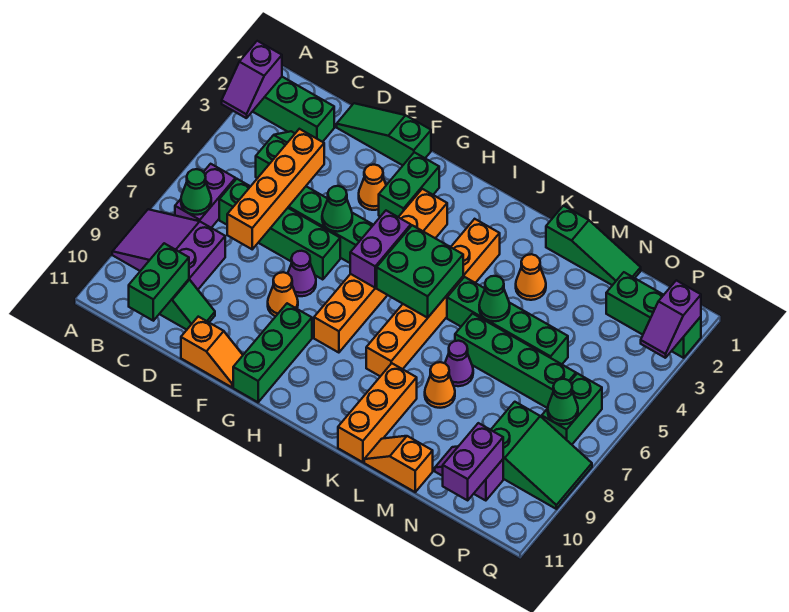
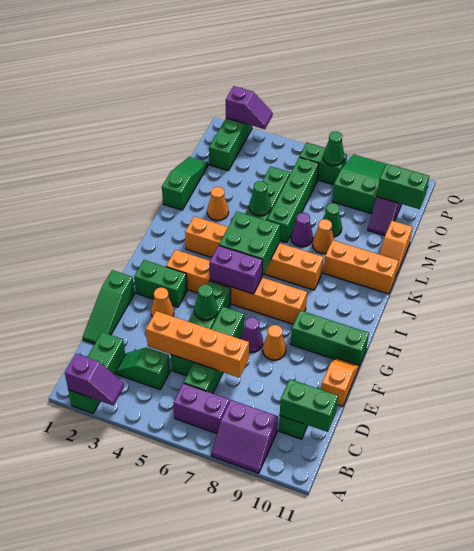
purple 2x3 slope [112,209,225,289] -> purple 2x2 slope [211,400,278,473]
green 1x1 cone [181,169,211,215] -> green 1x1 cone moved to [323,203,342,237]
purple 1x2 brick [443,423,503,500] -> green 1x2 brick [377,164,429,209]

